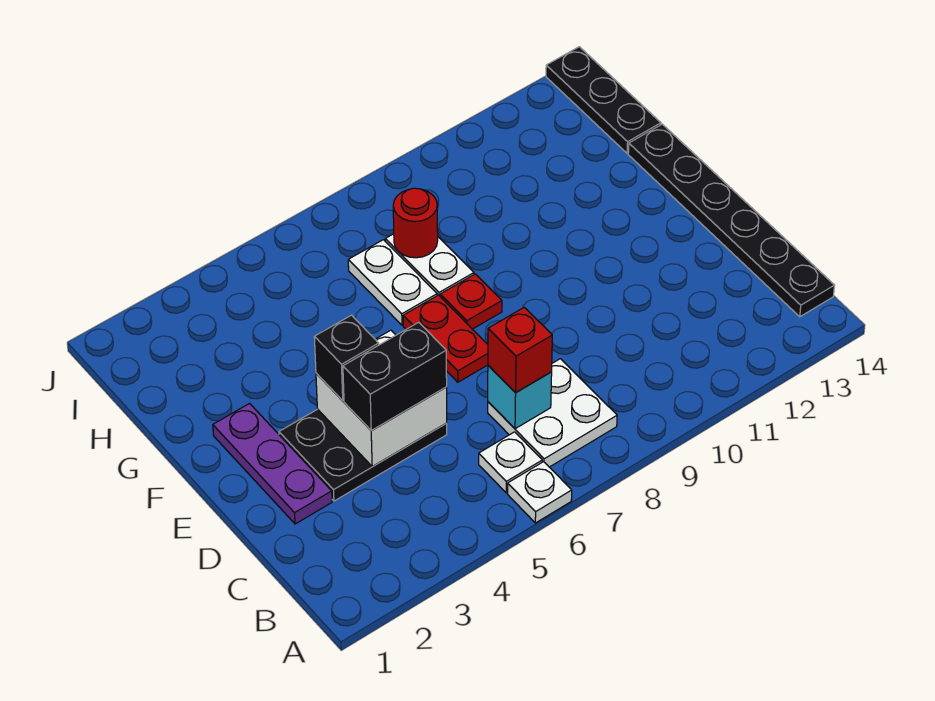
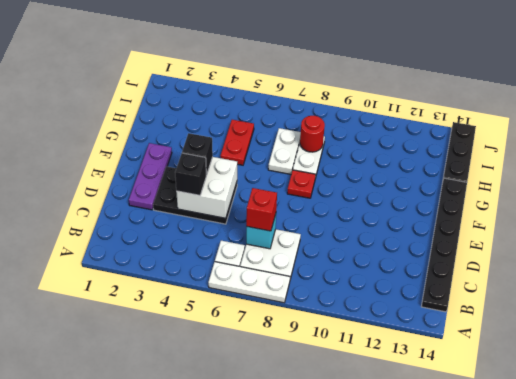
white 1x1 plate [508,462,572,523] -> white 1x3 plate [208,262,290,303]
black 1x2 brick [343,322,447,431] -> black 1x1 brick [175,153,206,195]
red 1x2 plate [403,295,488,382] -> red 1x2 plate moved to [220,120,254,165]

